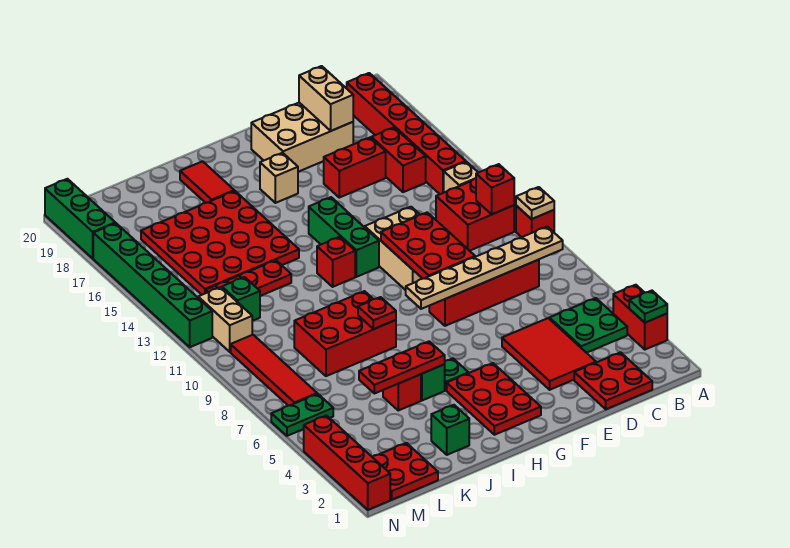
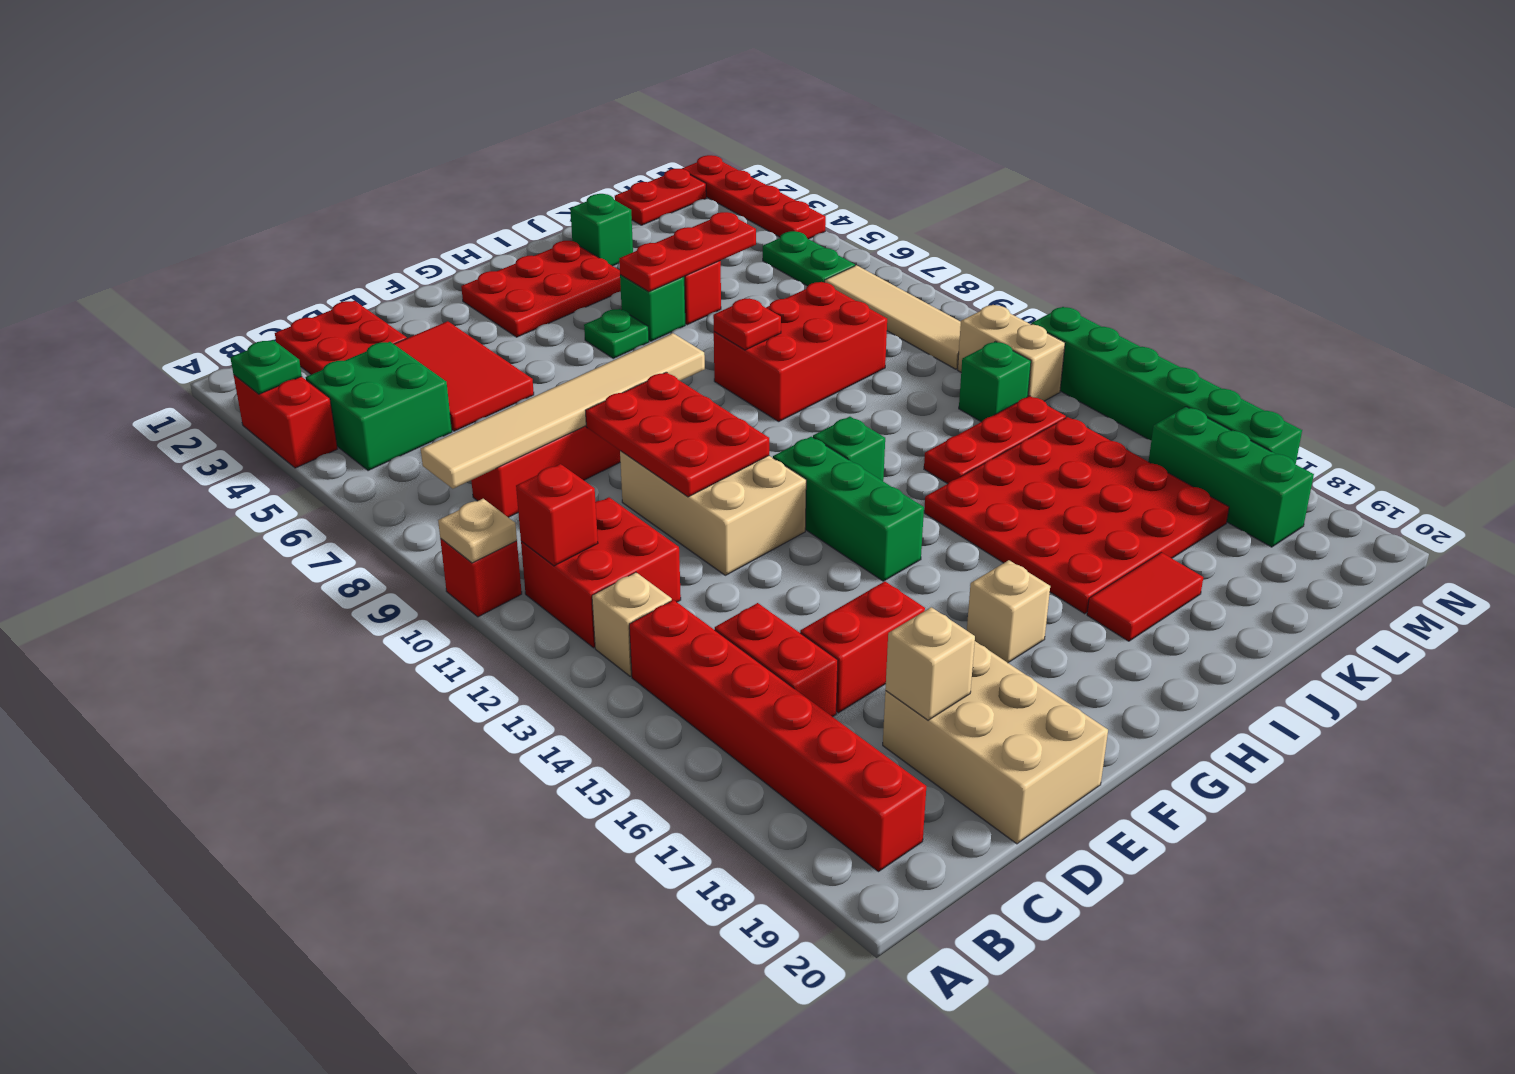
green 2x2 plate [549,298,627,353] -> green 2x2 brick [305,342,452,471]
tan 1x6 plate [406,227,563,309] -> tan 1x6 tile [421,333,705,489]
tan 2x3 brick [251,103,353,172] -> tan 2x3 brick turned to [883,641,1108,844]
tan 1x2 brick [299,66,353,131] -> tan 1x1 brick [885,607,975,720]
red 2x3 plate [447,363,541,435] -> red 2x3 plate turned to [461,241,621,337]
red 1x1 brick [317,237,355,287] -> green 1x1 brick [813,417,885,481]
red 1x2 tile [180,161,234,203] -> red 1x2 tile turned to [1087,552,1203,641]
red 2x2 plate [373,443,438,500] -> red 1x2 plate [615,169,706,225]
green 1x2 plate [271,394,333,436] -> green 1x2 plate turned to [763,231,855,286]
red 1x4 tile [231,335,317,406] -> tan 1x4 tile [825,265,961,369]
red 1x4 brick [304,415,390,510] -> red 1x4 plate [682,155,826,239]
green 1x3 brick [45,179,115,258] -> green 1x3 brick moved to [1148,407,1314,547]

